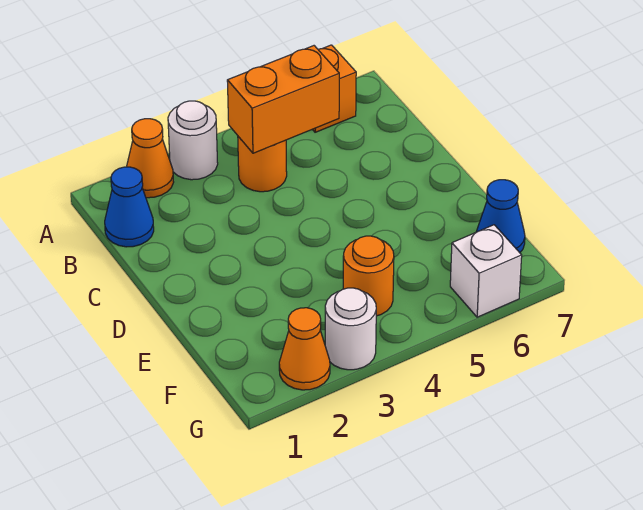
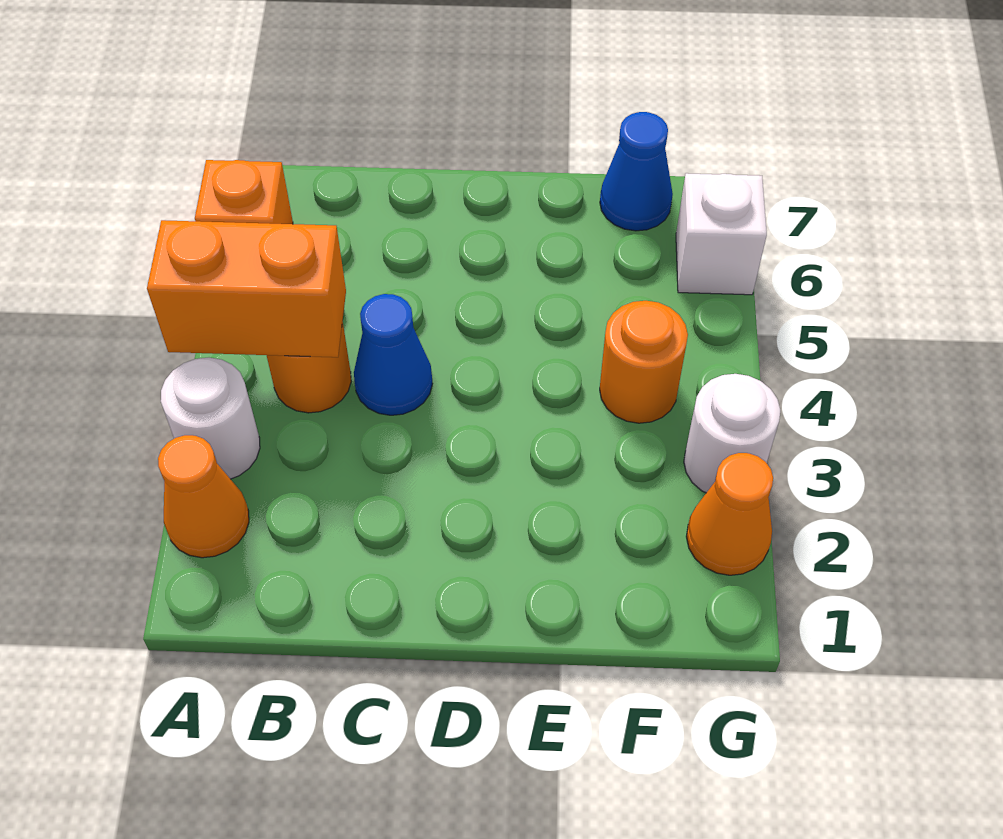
blue 1x1 cone [105,167,154,247] -> blue 1x1 cone moved to [354,294,432,415]
orange 1x2 brick [227,46,339,153] -> orange 1x2 brick turned to [147,220,346,357]

